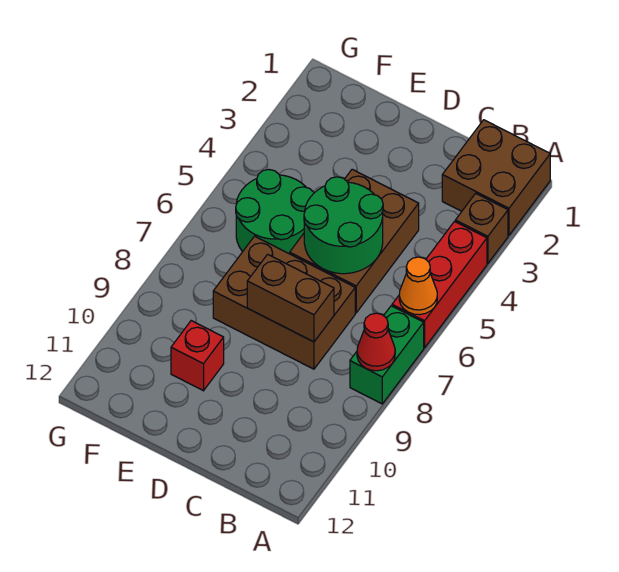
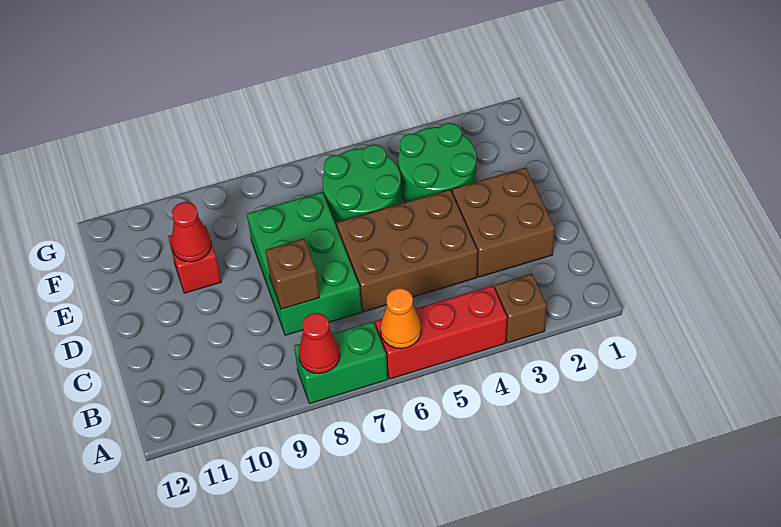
brown 2x2 brick [442,120,550,235] -> brown 2x2 brick moved to [452,167,555,277]
green 2x2 round brick [304,177,383,274] -> green 2x2 round brick moved to [398,123,476,202]
brown 2x3 brick [213,236,355,369] -> green 2x3 brick [247,192,361,335]
brown 1x2 brick [247,254,334,342] -> brown 1x1 brick [266,239,319,309]
none -> red 1x1 cone [171,202,211,262]

